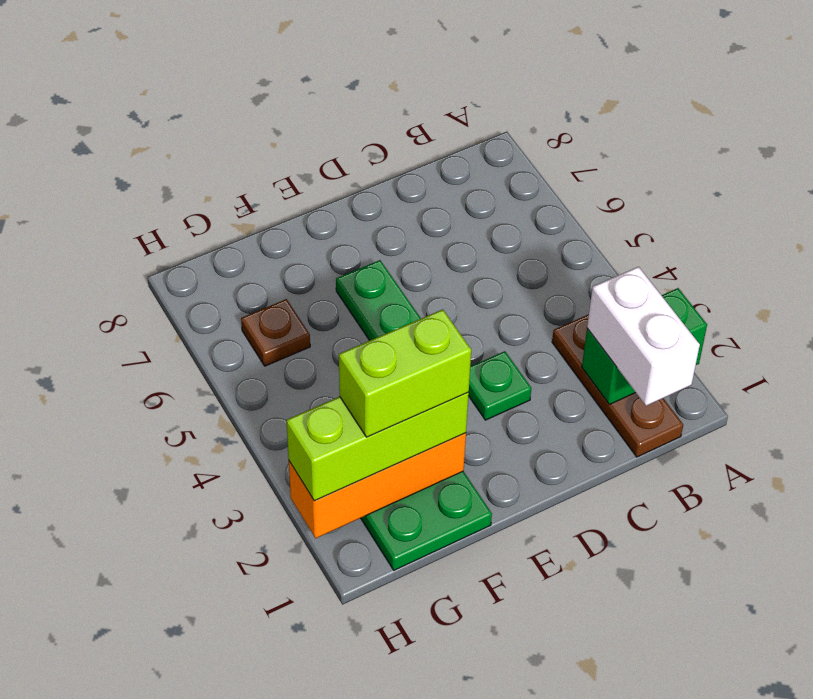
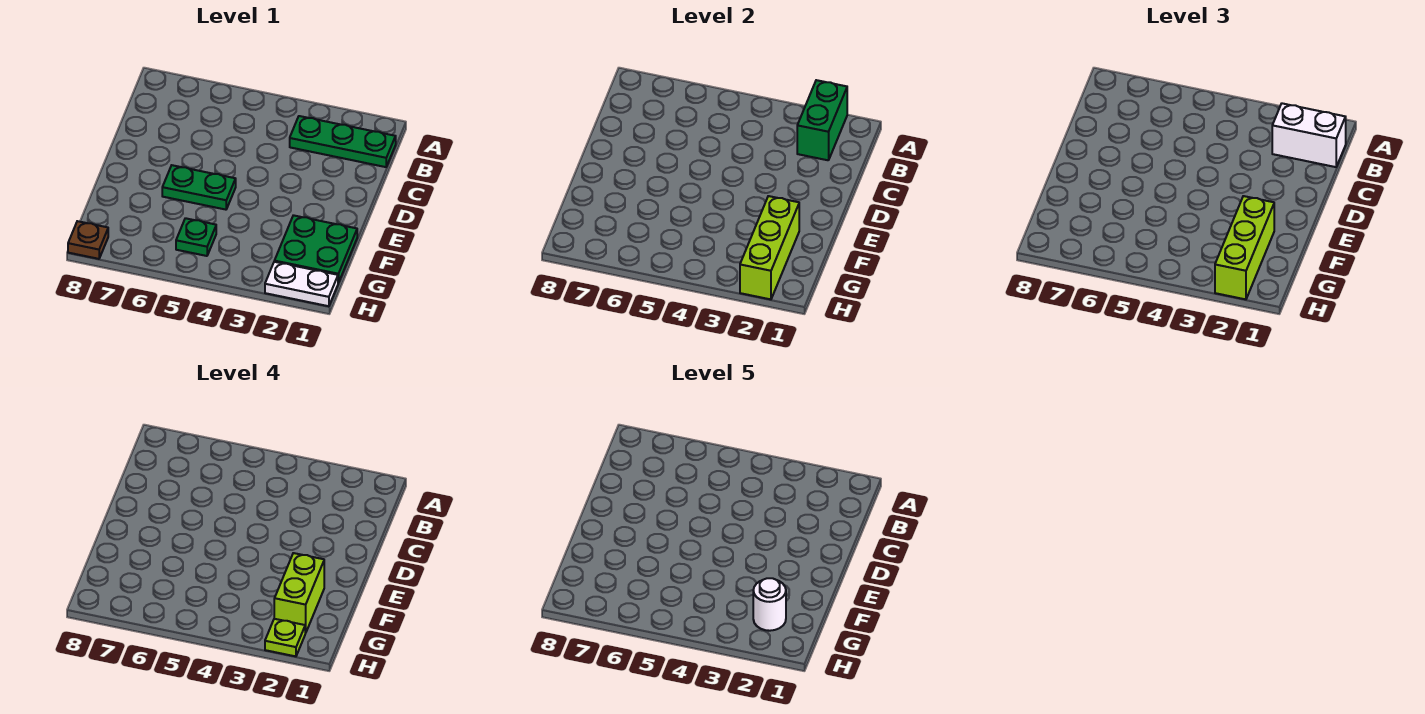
brown 1x3 plate [552,314,683,457] -> green 1x3 plate [290,116,396,167]
green 1x1 plate [468,351,531,420] -> green 1x1 plate moved to [176,218,216,256]
orange 1x3 brick [289,433,466,538] -> lime 1x3 brick [740,196,799,299]
none -> white 1x1 round brick [753,578,786,631]
brown 1x1 plate [241,299,310,366] -> brown 1x1 plate moved to [68,221,108,259]
none -> white 1x2 plate [265,262,338,306]
none -> lime 1x1 plate [265,619,305,656]

